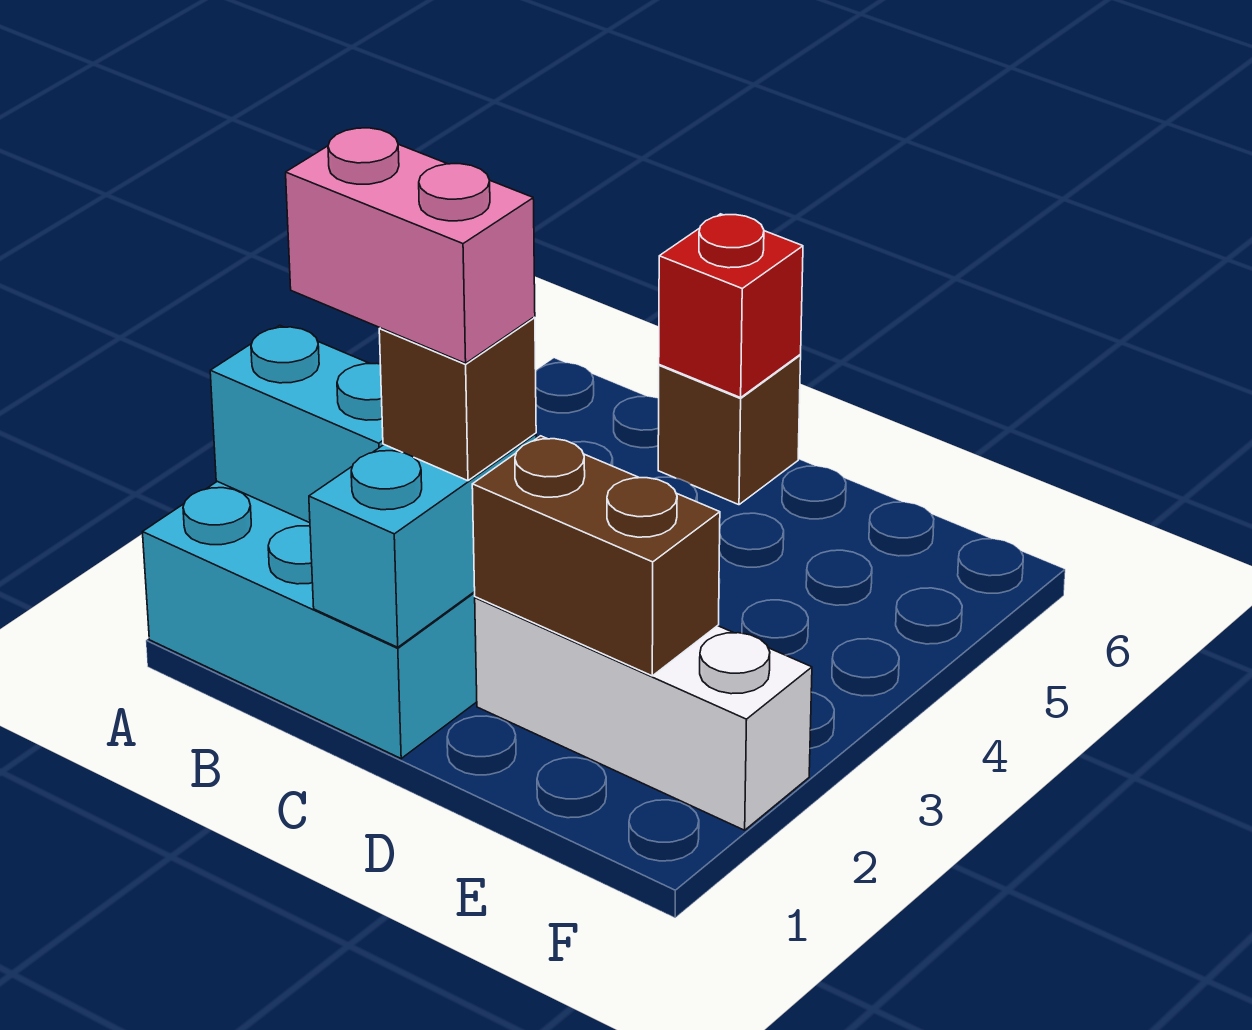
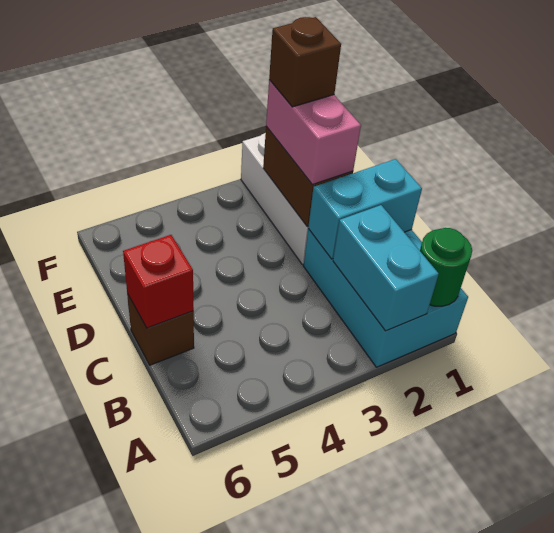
none -> green 1x1 round brick [420,228,472,306]
pink 1x2 brick [286,128,535,363] -> pink 1x2 brick moved to [266,80,361,185]
brown 1x1 brick [379,317,536,481] -> brown 1x1 brick moved to [269,17,341,107]

